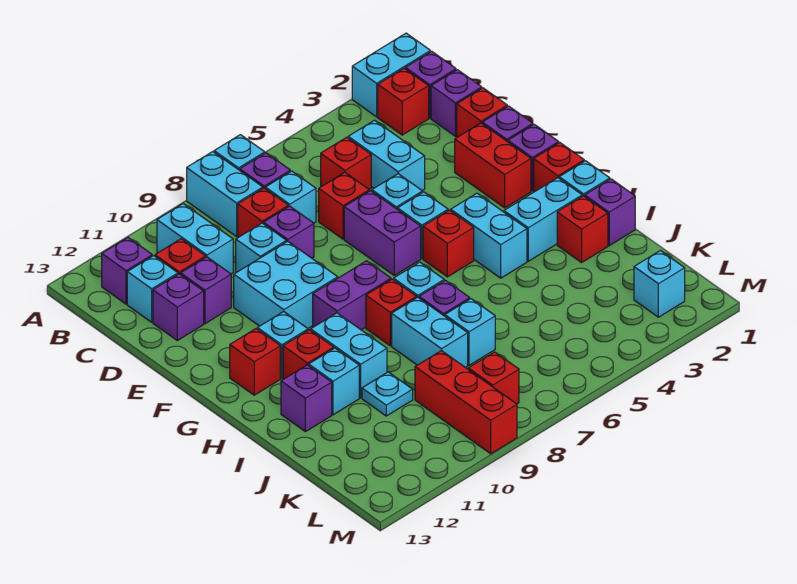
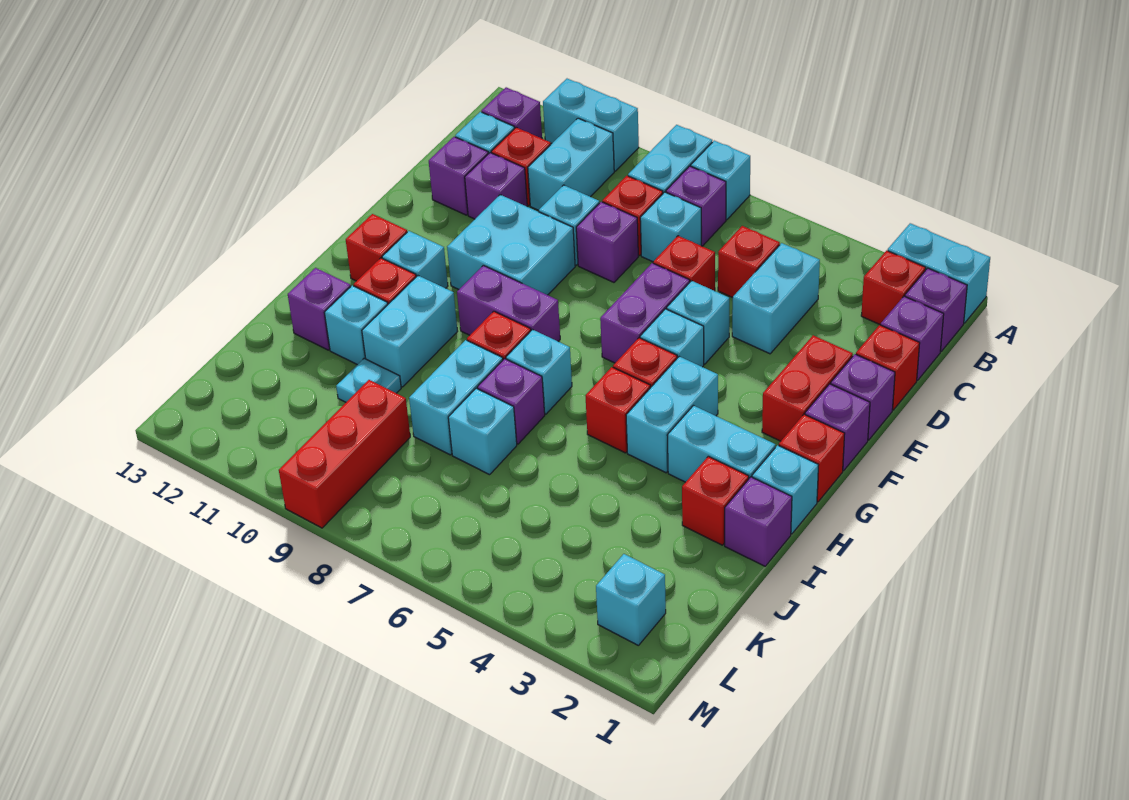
none -> cyan 1x2 brick [543,79,639,171]
red 1x1 brick [468,352,519,404] -> red 1x1 brick moved to [585,367,650,453]

